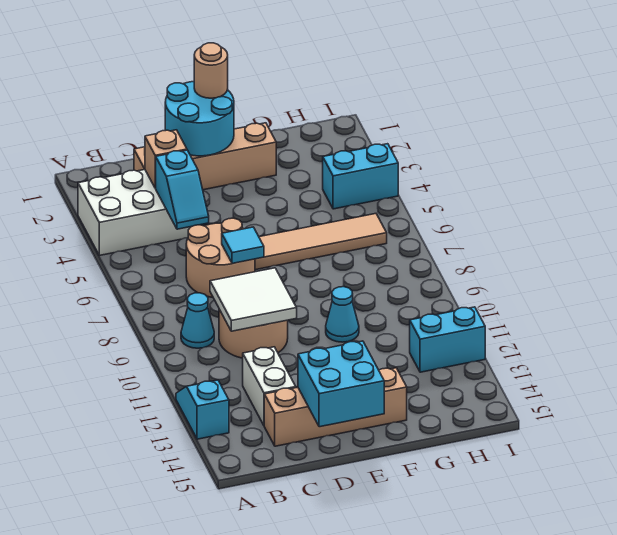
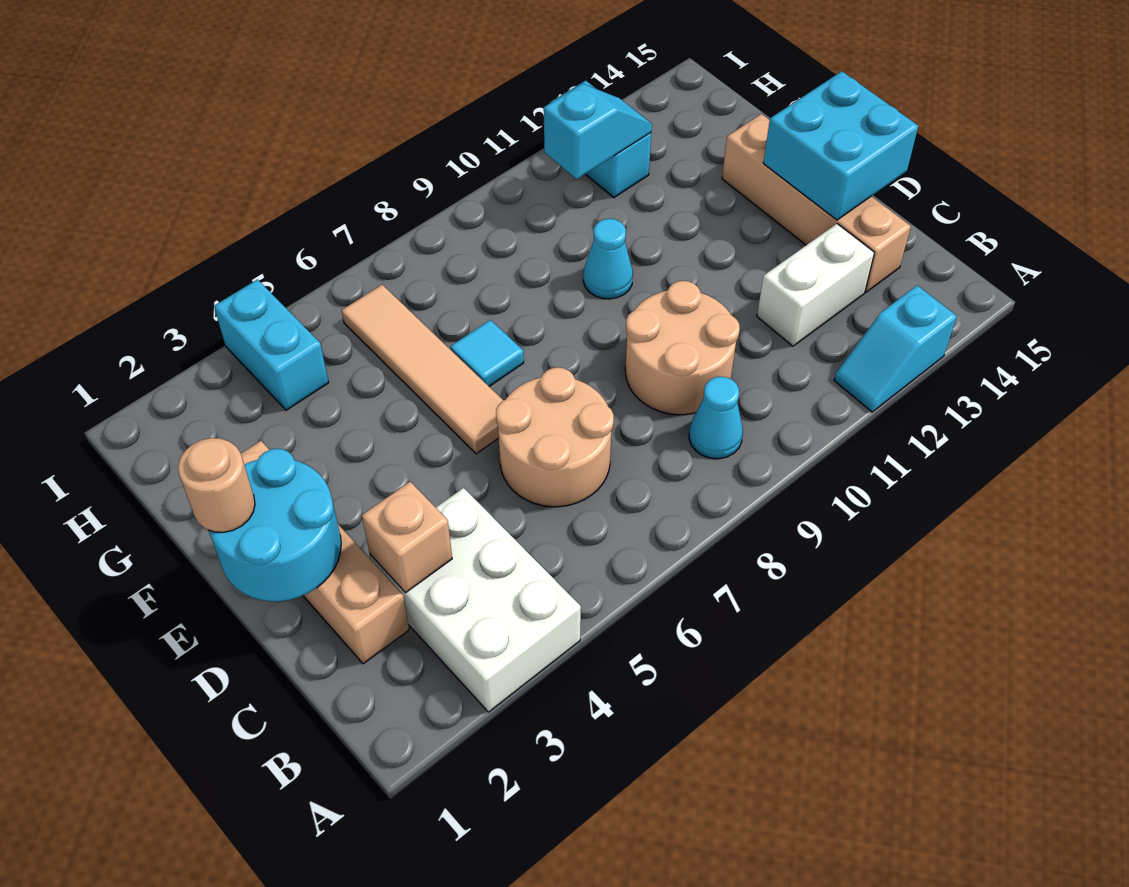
cyan 1x2 slope [156,150,209,229] -> cyan 1x2 slope moved to [544,84,652,179]
white 2x2 tile [210,268,297,331] -> none
cyan 1x1 tile [222,227,264,264] -> cyan 1x1 tile moved to [450,320,524,386]

